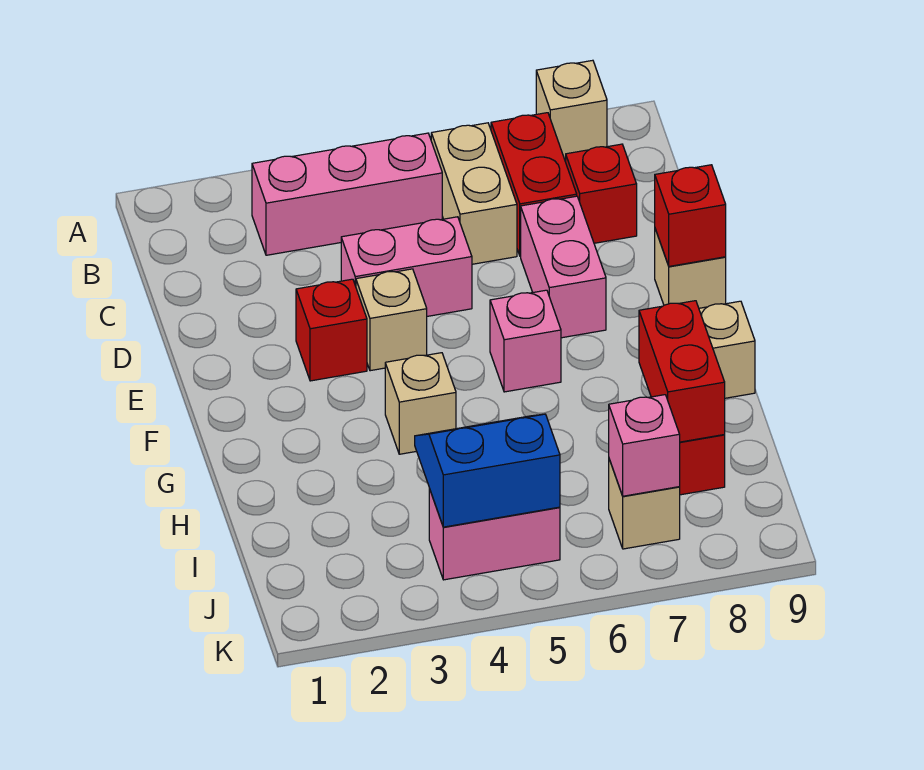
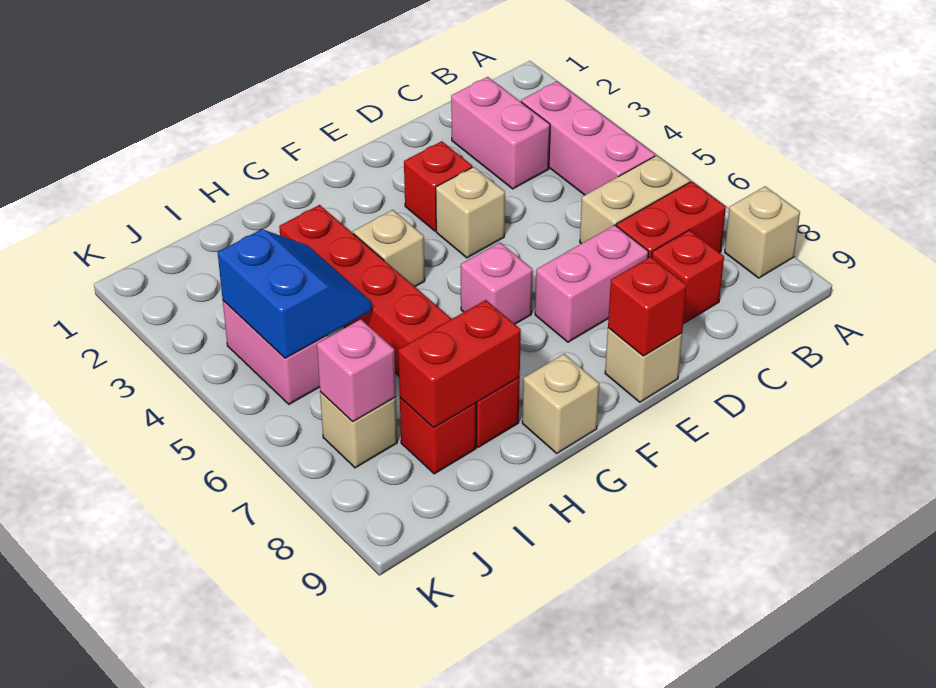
pink 1x2 brick [341,217,472,316] -> pink 1x2 brick moved to [451,77,550,189]
none -> red 1x6 brick [279,205,520,447]

